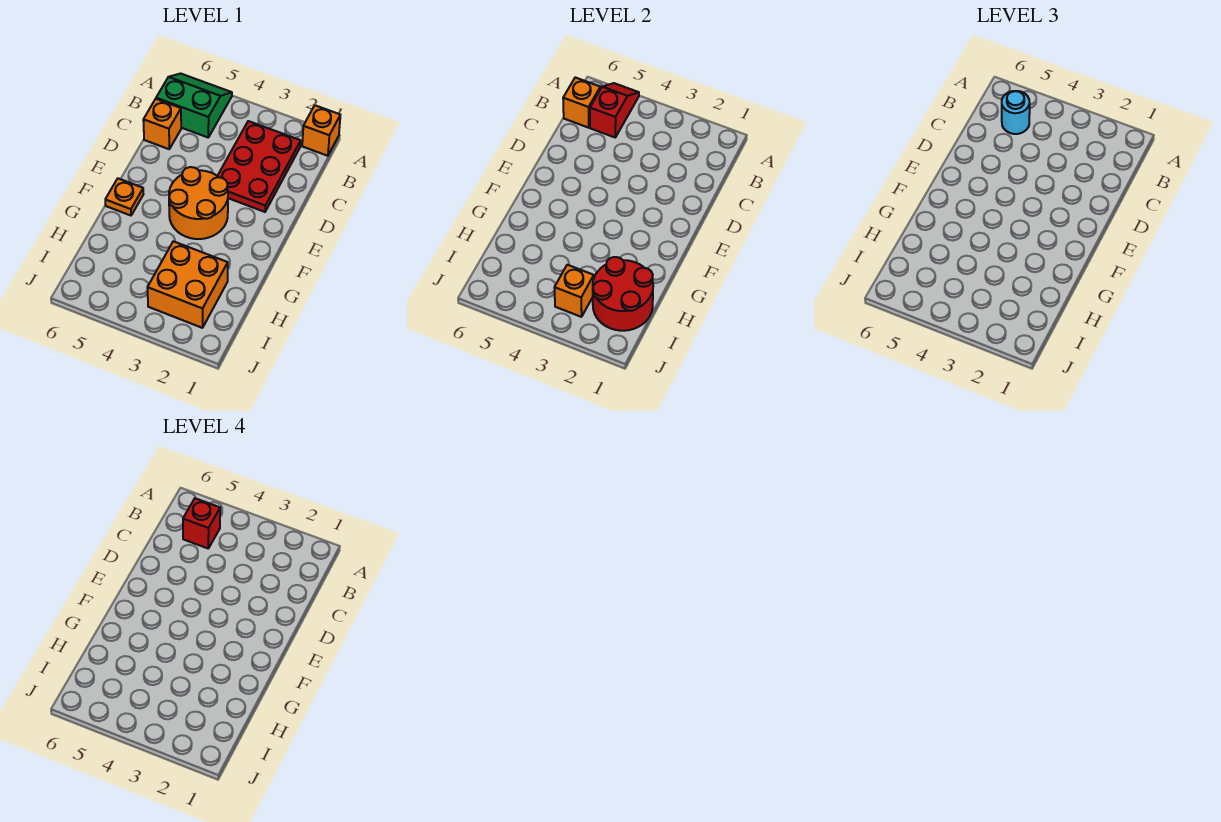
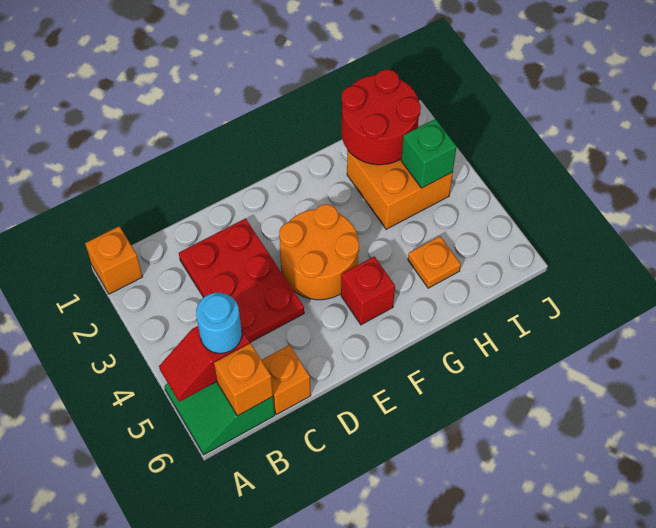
red 2x3 plate [218,121,301,212] -> red 2x3 plate turned to [179,219,304,342]
red 1x1 brick [183,498,220,548] -> red 1x1 brick moved to [341,256,395,325]
orange 1x1 plate [105,178,144,216] -> orange 1x1 plate moved to [408,236,461,288]
orange 1x1 brick [554,265,594,317] -> green 1x1 brick [401,119,457,188]

